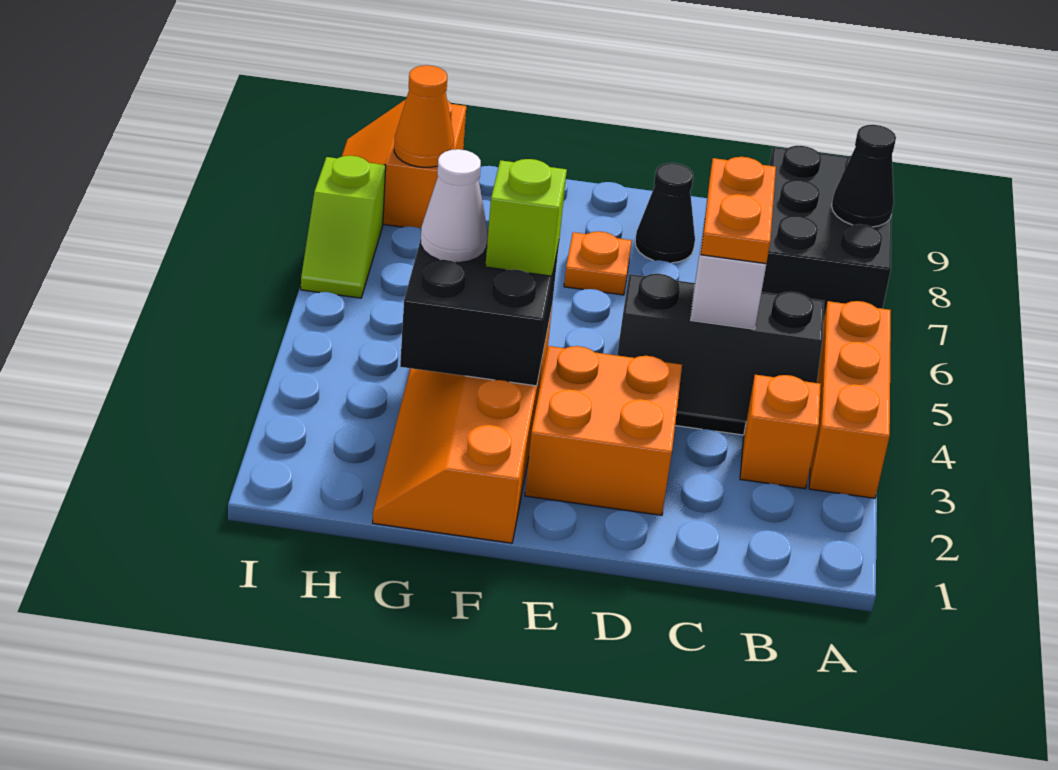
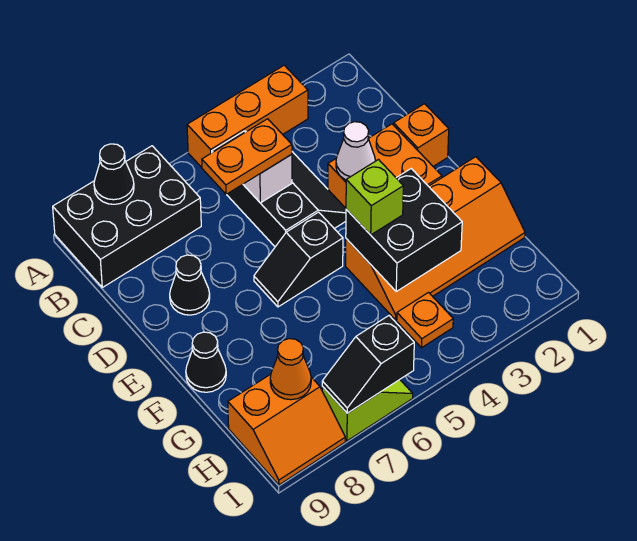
orange 1x1 brick [740,375,821,489] -> orange 1x1 brick moved to [394,104,449,166]
none -> black 1x2 slope [254,212,343,307]
orange 1x1 plate [564,231,632,295] -> orange 1x1 plate moved to [397,293,453,348]
none -> black 1x1 cone [186,332,226,392]
white 1x1 cone [421,149,487,263] -> white 1x1 cone moved to [336,122,376,180]
none -> black 1x2 slope [322,316,414,413]

